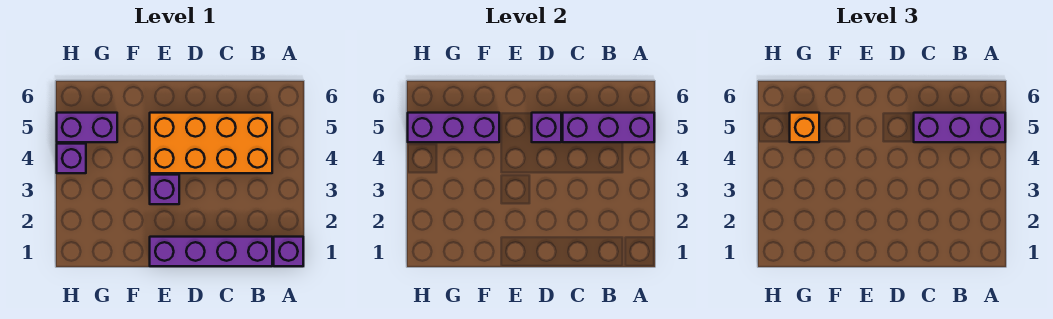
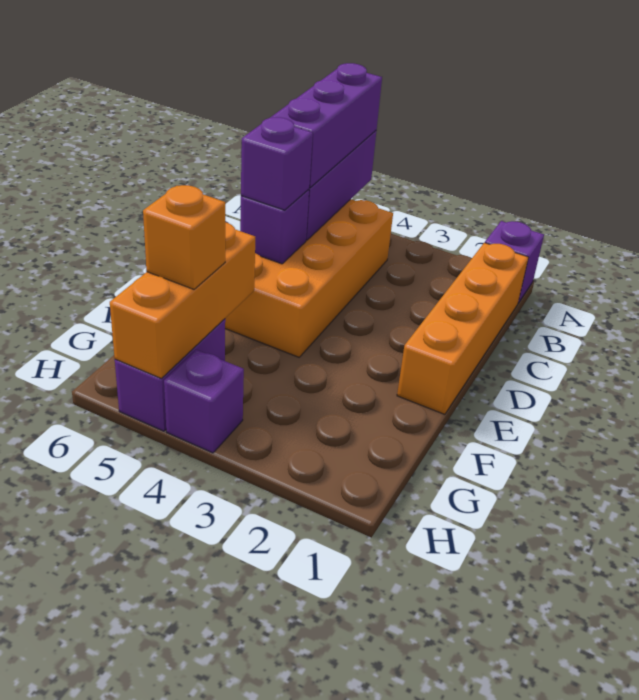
purple 1x4 brick [150,237,272,266] -> orange 1x4 brick [397,243,528,414]
purple 1x1 brick [150,175,179,204] -> purple 1x1 brick moved to [241,117,313,210]
purple 1x3 brick [408,113,499,142] -> orange 1x3 brick [110,222,255,378]

